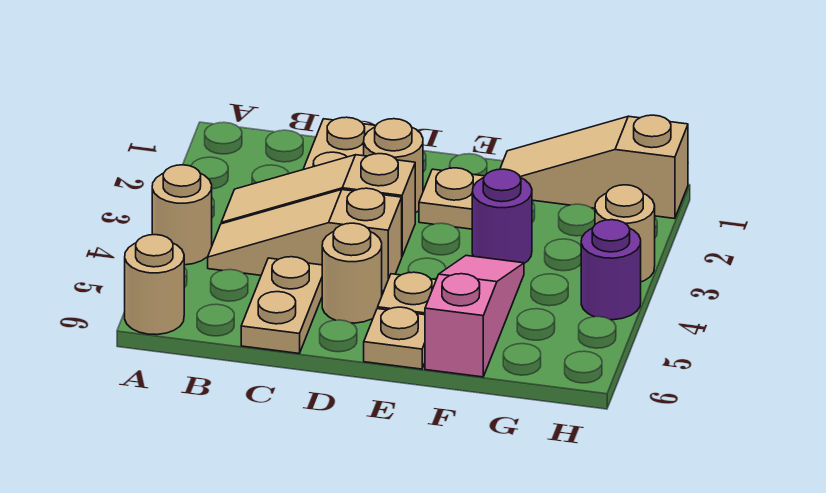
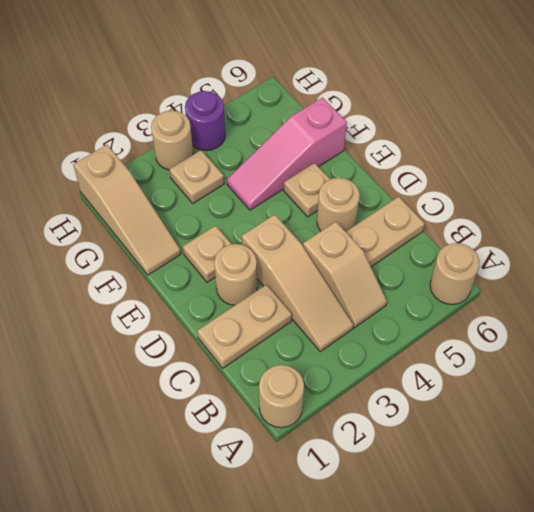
tan 1x1 round brick [152,165,212,265] -> tan 1x1 round brick moved to [259,365,304,428]
tan 1x3 slope [208,188,402,291] -> tan 1x2 slope [303,222,387,328]
tan 1x1 plate [364,307,425,369] -> tan 1x1 plate moved to [169,150,224,203]
purple 1x1 round brick [472,169,532,263] -> none

